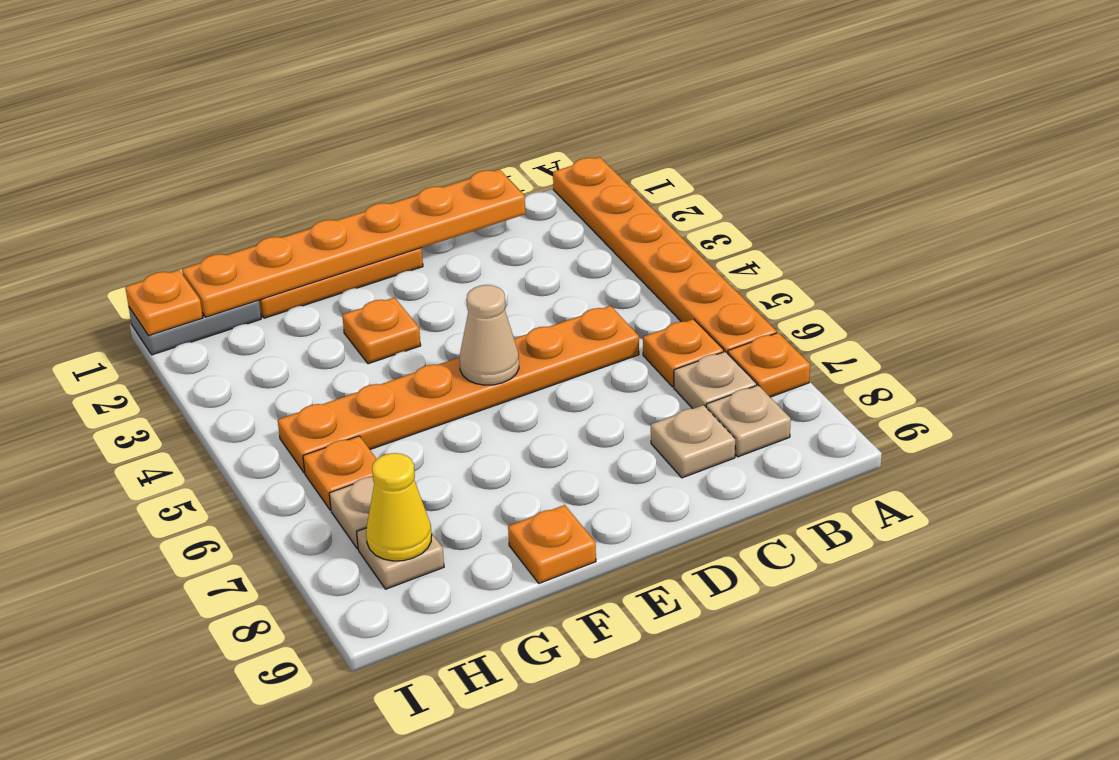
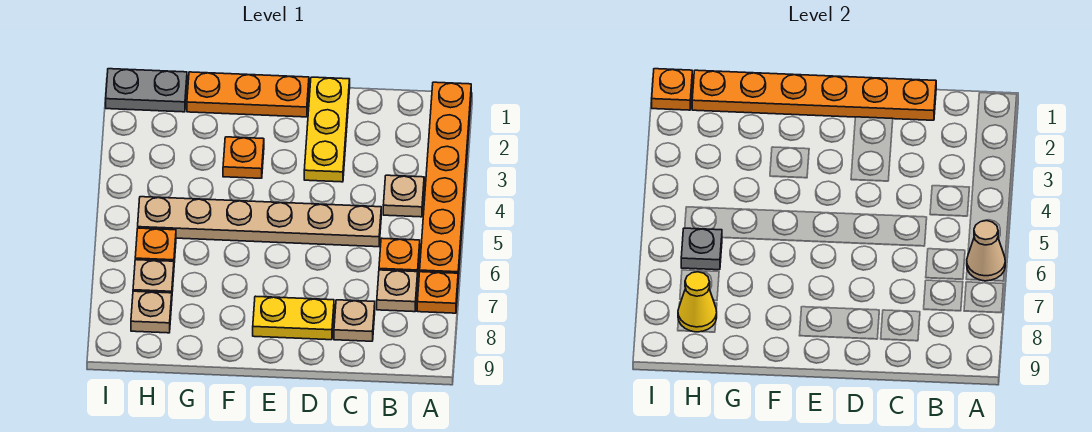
tan 1x1 plate [706,385,791,457] -> tan 1x1 plate moved to [383,175,424,217]
orange 1x6 plate [278,306,639,473] -> tan 1x6 plate [138,197,381,247]
none -> yellow 1x3 plate [304,77,350,182]
none -> yellow 1x2 plate [253,296,334,340]
tan 1x1 cone [460,285,519,385] -> tan 1x1 cone moved to [967,221,1005,281]
orange 1x1 plate [508,505,596,584] -> none
none -> grey 1x1 plate [681,228,722,270]

